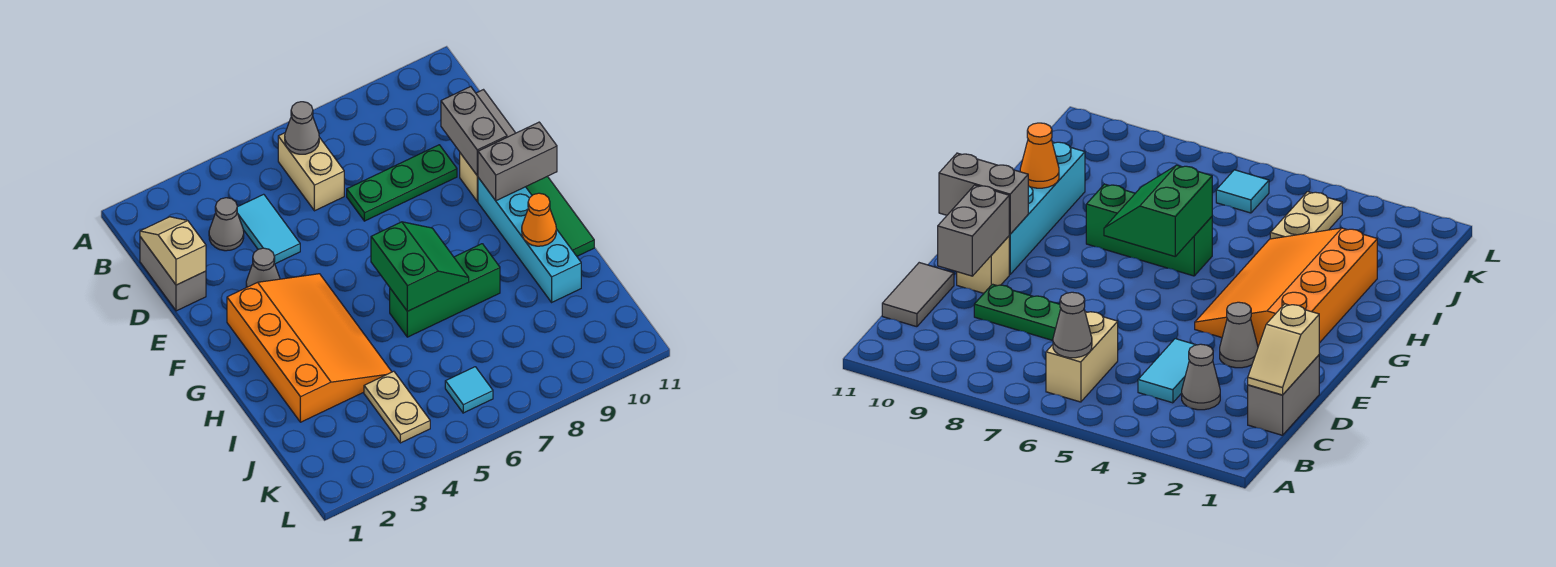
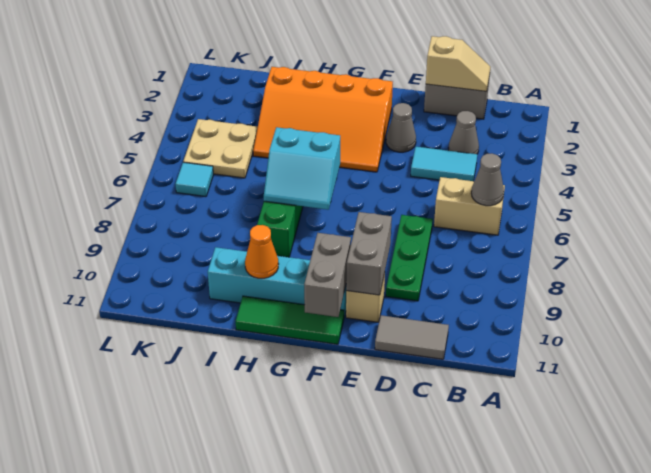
grey 1x2 brick [441,87,507,176] -> grey 1x2 brick turned to [346,212,392,295]
green 2x2 slope [371,222,469,311] -> cyan 2x2 slope [264,127,340,210]
tan 1x2 plate [364,371,430,443] -> tan 2x2 plate [183,119,258,178]

